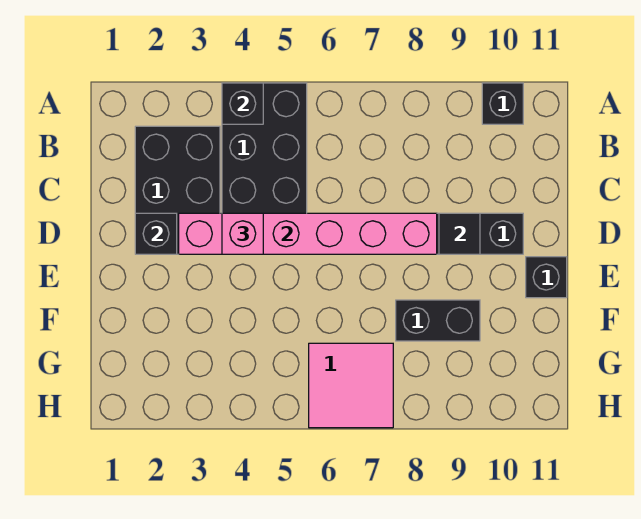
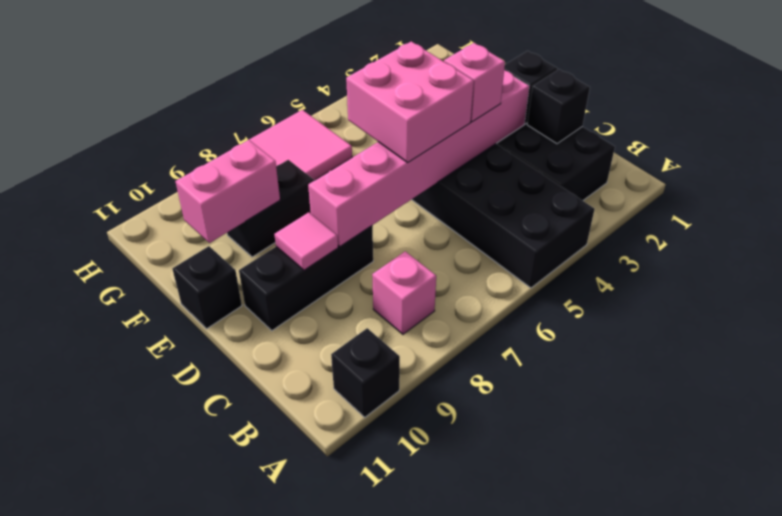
black 1x1 brick [222,83,263,124] -> black 1x1 brick moved to [527,69,590,144]
none -> pink 1x1 brick [372,251,436,334]
none -> pink 2x2 brick [346,41,474,162]
black 1x1 tile [439,213,480,254] -> pink 1x1 tile [274,212,338,270]
none -> pink 1x2 brick [175,140,280,243]

